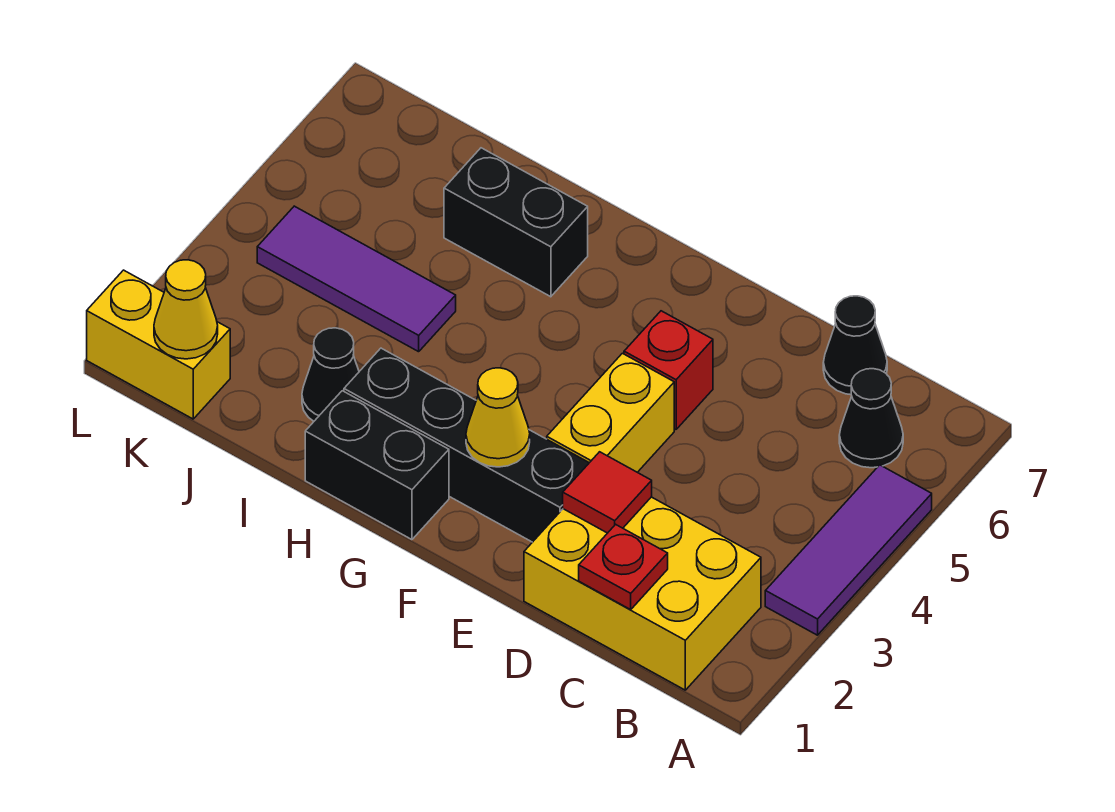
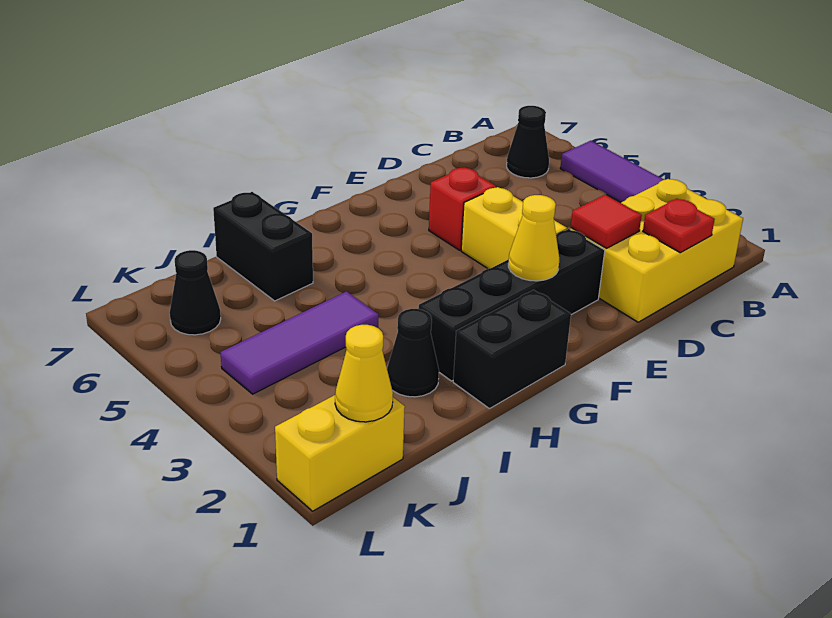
black 1x1 cone [823,296,887,395] -> black 1x1 cone moved to [170,250,221,335]
black 1x2 brick [444,148,588,297] -> black 1x2 brick turned to [213,192,313,301]

